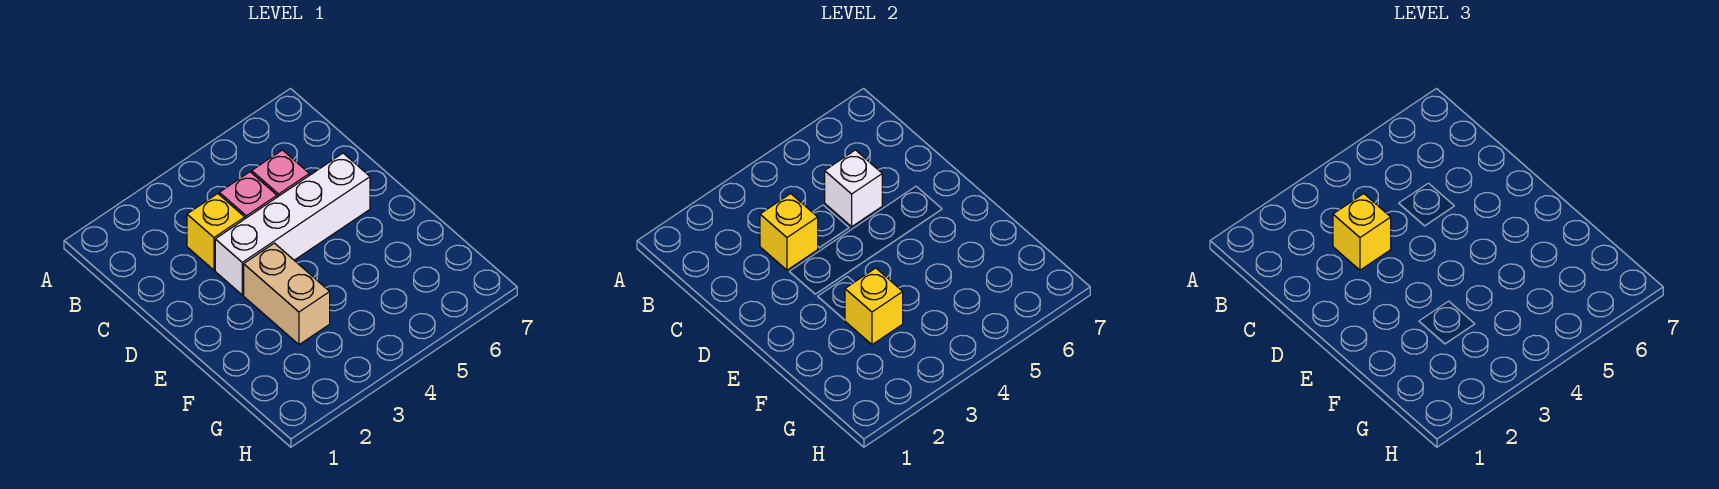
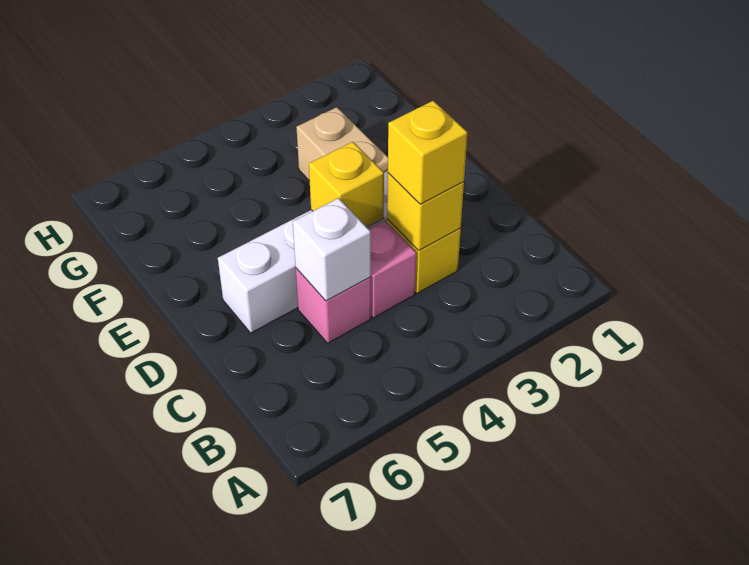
yellow 1x1 brick [845,268,903,345] -> yellow 1x1 brick moved to [309,142,384,227]

